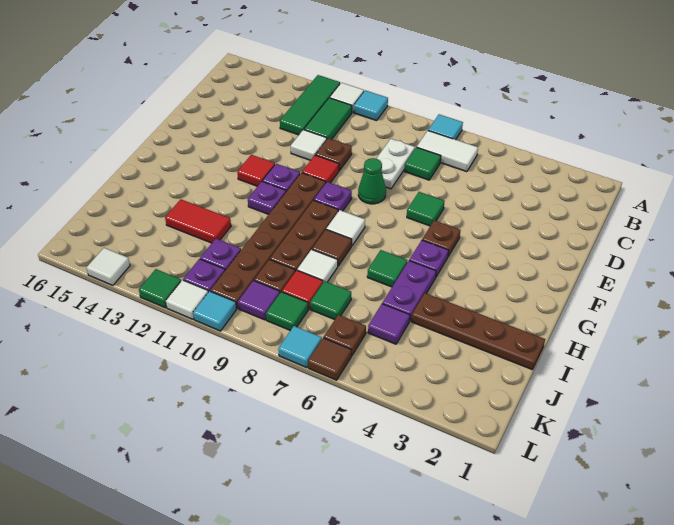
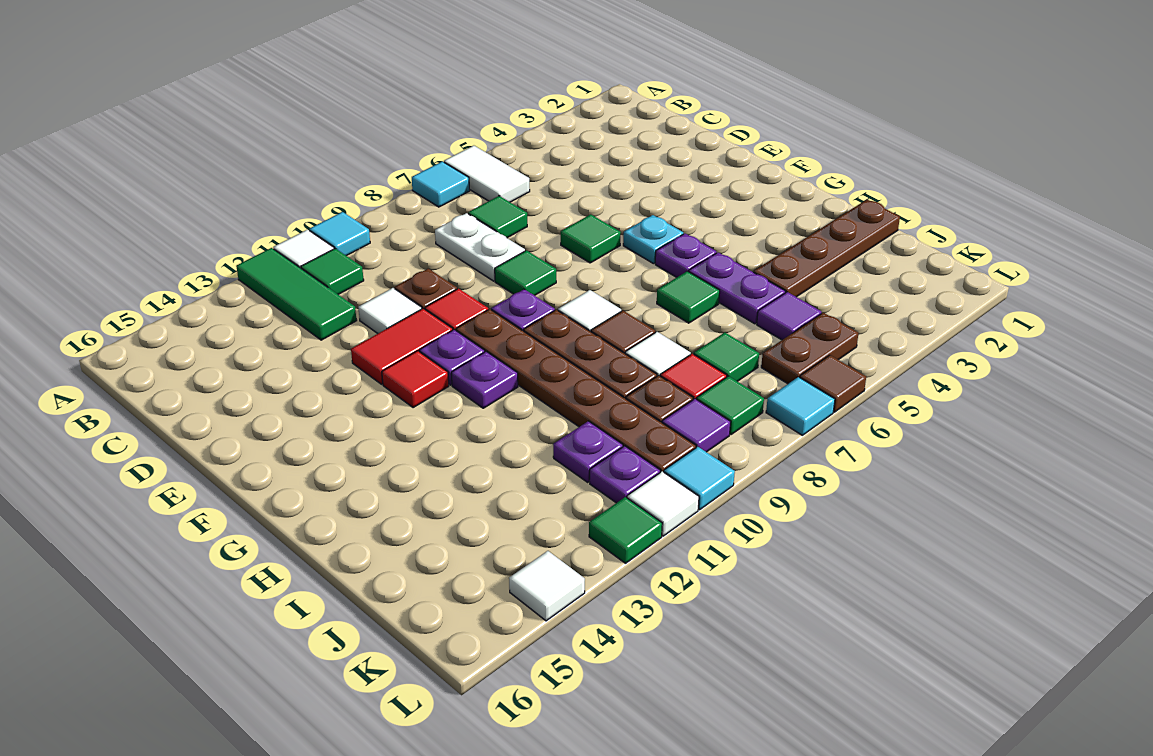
white 1x2 tile [417,131,478,172] -> white 1x2 tile turned to [444,146,530,202]
green 1x2 tile [304,98,352,139] -> green 1x1 tile [301,248,364,294]
green 1x1 cone [358,158,386,204] -> green 1x1 tile [495,250,556,295]
brown 1x1 plate [422,220,460,256] -> cyan 1x1 plate [623,215,683,264]
red 1x2 tile [165,199,231,243] -> red 1x2 tile moved to [351,308,453,384]
brown 1x1 plate [324,315,366,356] -> brown 1x2 plate [761,313,859,384]

